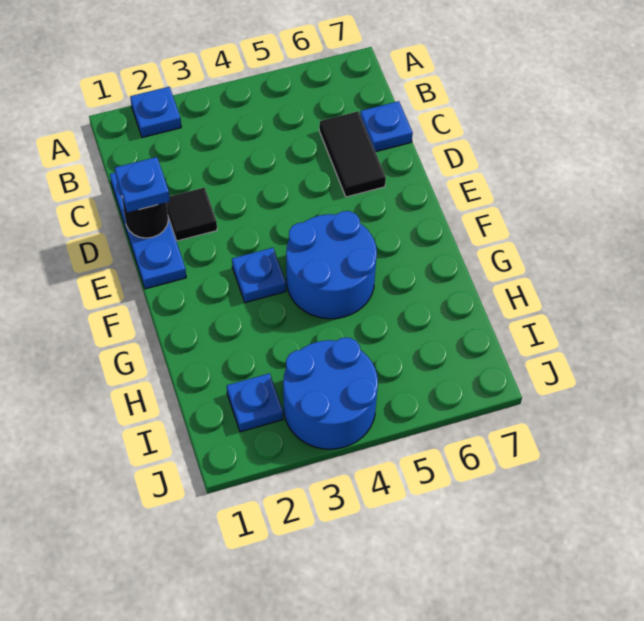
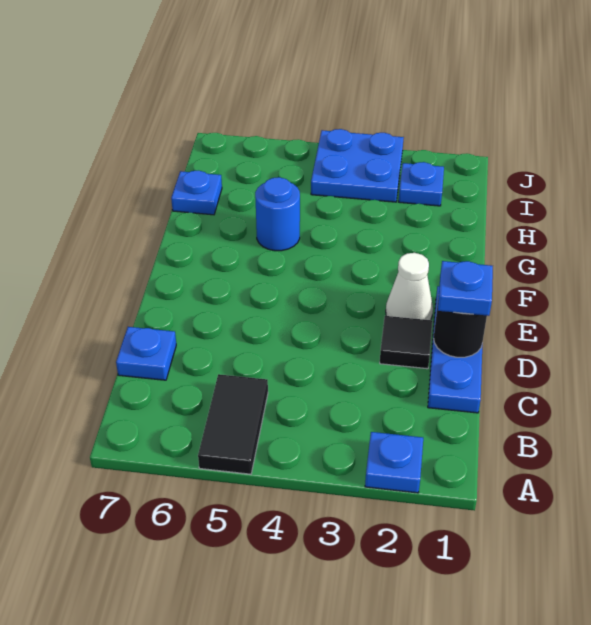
black 1x2 tile [319,112,386,197] -> black 1x2 tile moved to [198,374,268,474]
none -> white 1x1 cone [386,253,433,320]
blue 1x1 plate [232,248,286,303] -> blue 1x1 plate moved to [171,171,222,215]
blue 2x2 round brick [286,211,377,319] -> blue 1x1 round brick [255,177,300,251]
blue 2x2 round brick [283,338,378,449] -> blue 2x2 plate [311,129,404,202]

